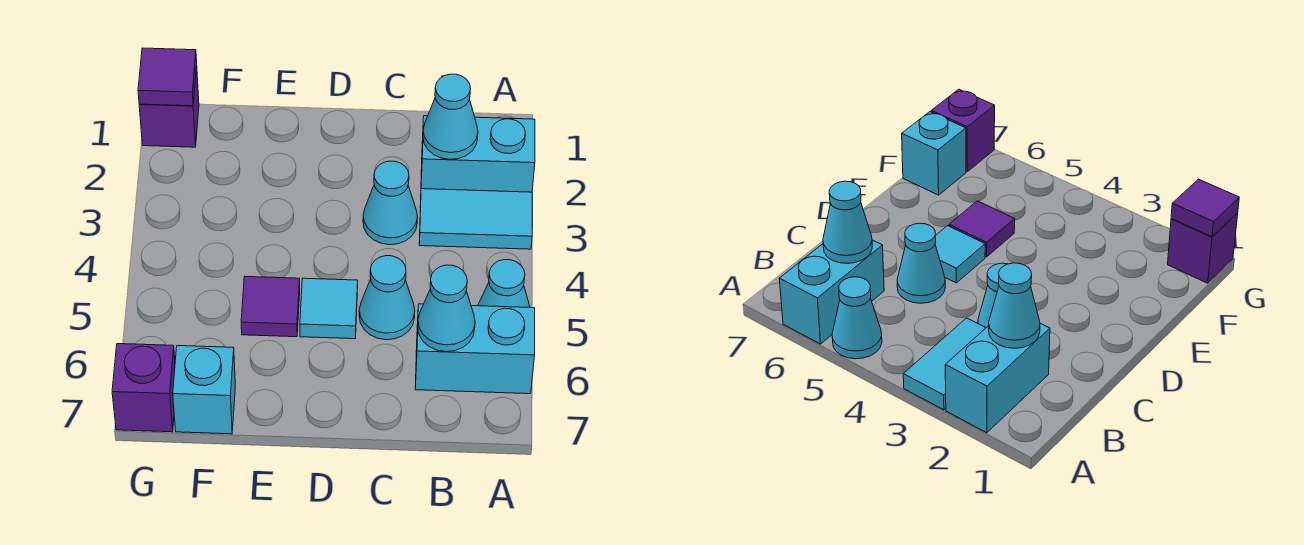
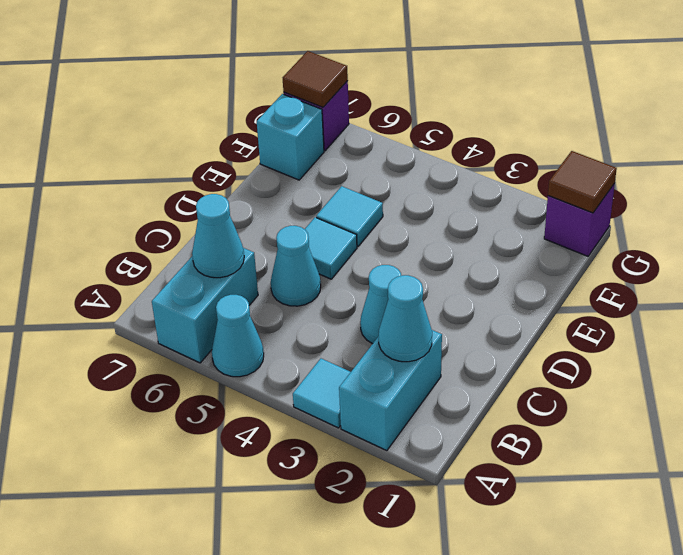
cyan 1x2 tile [419,189,532,249] -> cyan 1x1 tile [293,359,350,428]
purple 1x1 tile [241,277,300,337] -> cyan 1x1 tile [316,186,383,247]
purple 1x1 tile [138,48,197,106] -> brown 1x1 tile [548,151,617,213]
none -> brown 1x1 tile [283,51,348,107]

